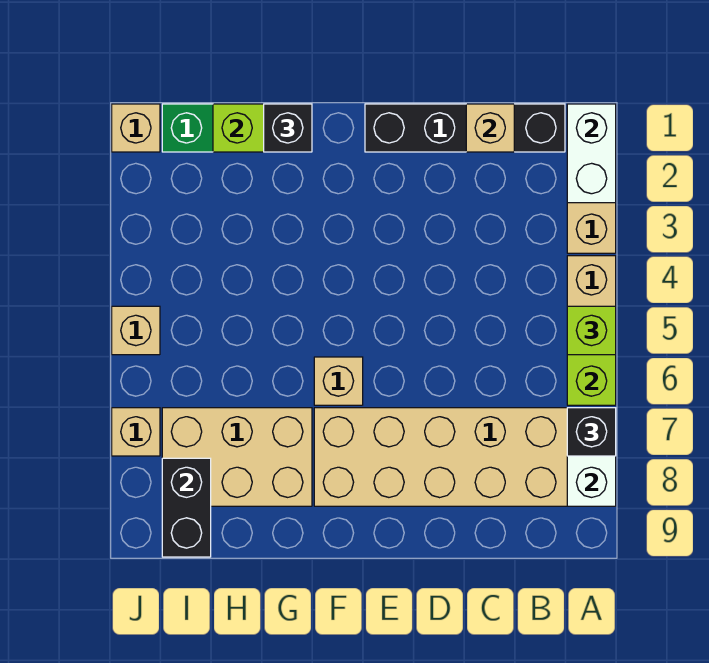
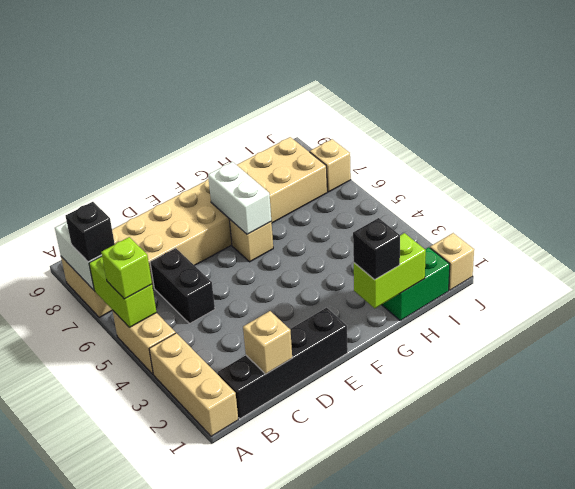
white 1x2 brick [567,104,616,203] -> white 1x2 brick moved to [208,162,271,234]
black 1x2 brick [162,458,211,557] -> black 1x2 brick moved to [150,248,215,324]
tan 1x1 brick [112,306,160,355] -> none

